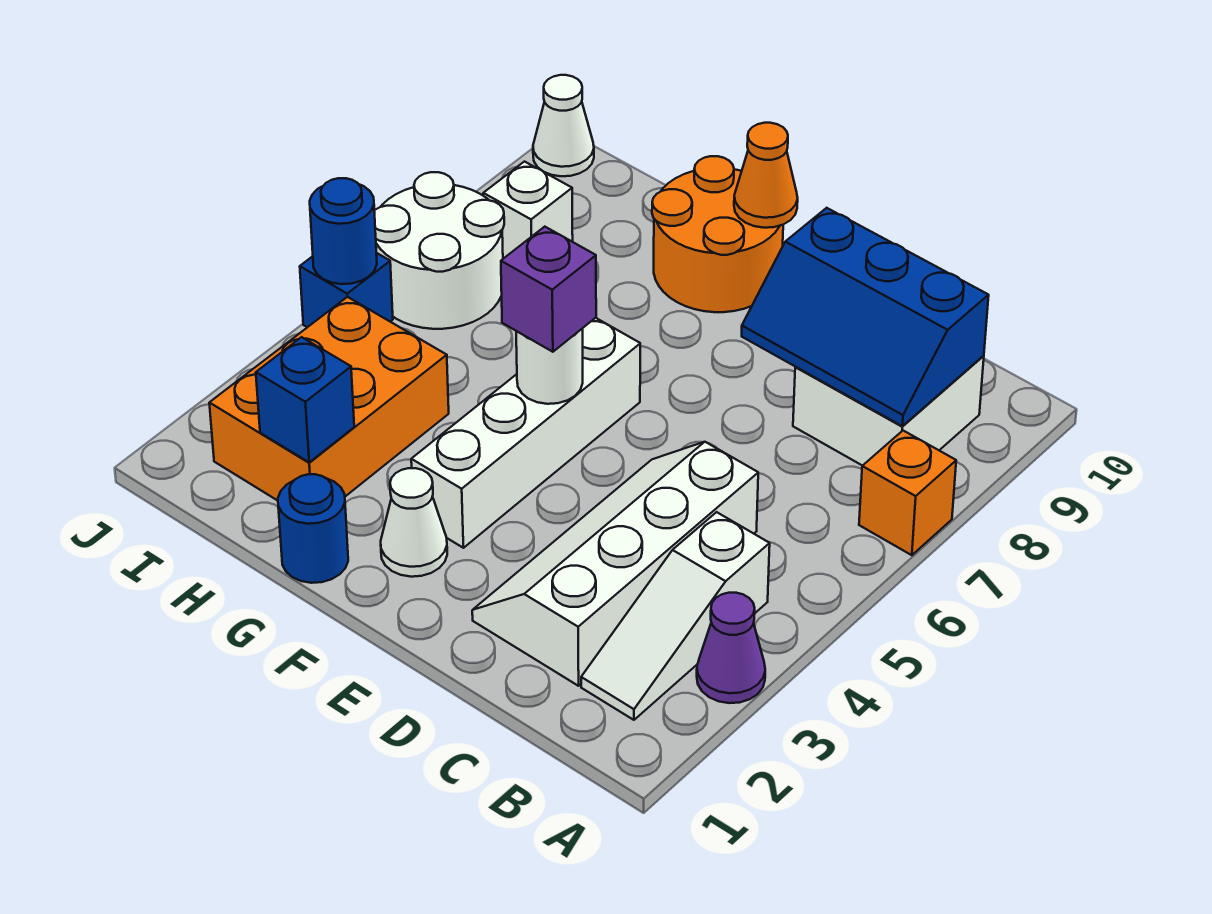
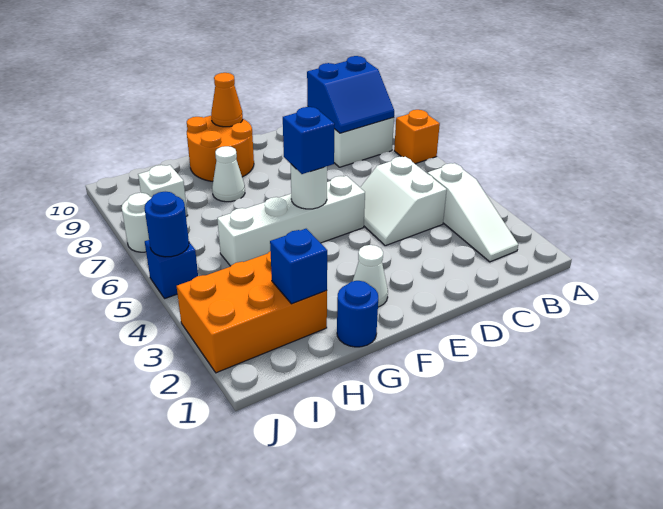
purple 1x1 cone [697,593,765,703] -> none
blue 2x3 slope [742,208,989,426] -> blue 2x2 slope [307,56,394,133]
white 2x4 slope [472,442,758,686] -> white 2x2 slope [360,157,447,246]
white 1x4 brick [411,318,640,548] -> white 1x4 brick turned to [217,176,365,266]
purple 1x1 brick [501,227,596,352] -> blue 1x1 brick [283,107,335,174]
orange 2x3 brick [209,297,449,501] -> orange 2x3 brick turned to [177,251,327,373]
white 2x2 round brick [374,172,504,329] -> white 1x1 round brick [122,193,152,252]
white 1x1 cone [533,75,594,176] -> white 1x1 cone moved to [212,146,245,202]

